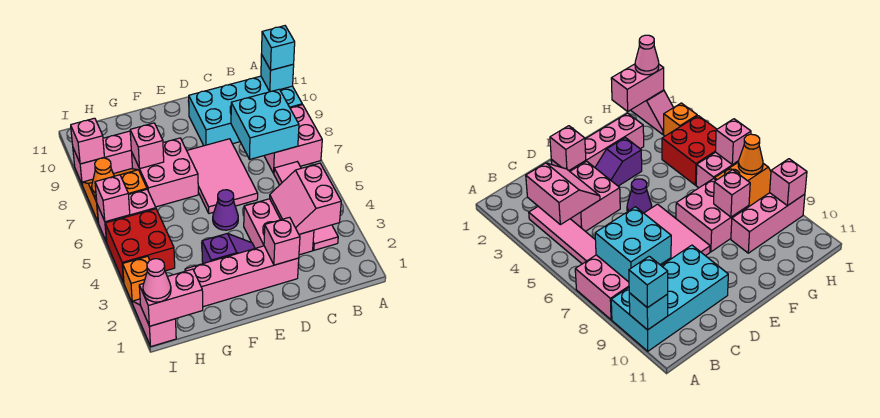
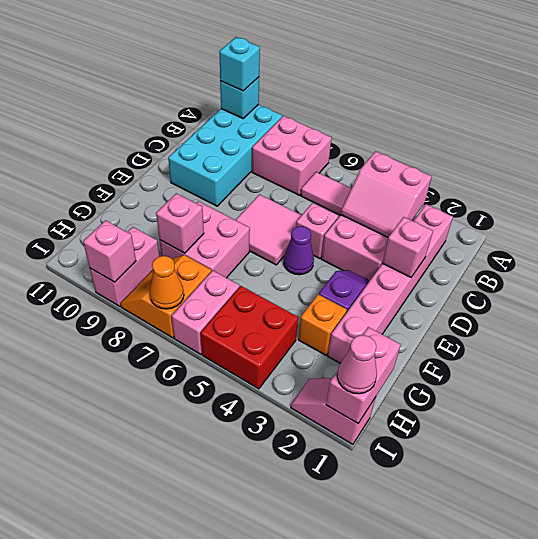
cyan 2x2 brick [231,89,299,159] -> none
pink 1x4 brick [185,246,299,307] -> pink 1x6 brick [328,204,453,363]
pink 2x3 tile [187,139,258,213] -> pink 2x2 tile [236,195,301,265]
pink 1x3 brick [73,131,133,183] -> pink 1x2 brick [90,227,159,306]
orange 1x1 brick [123,256,150,304] -> orange 1x1 brick moved to [298,294,347,355]
pink 1x1 brick [95,175,130,222] -> pink 1x1 brick moved to [296,203,338,259]

